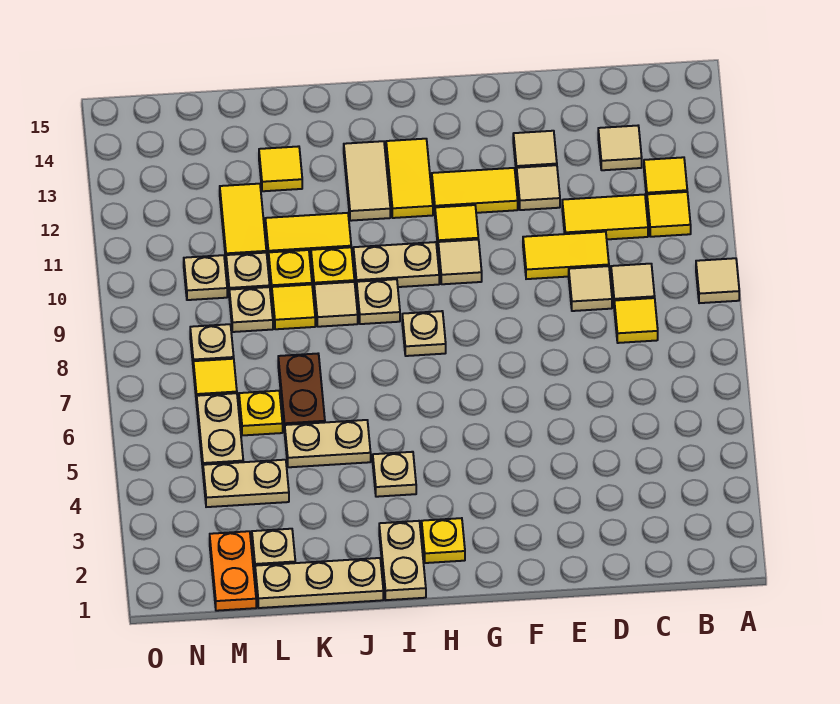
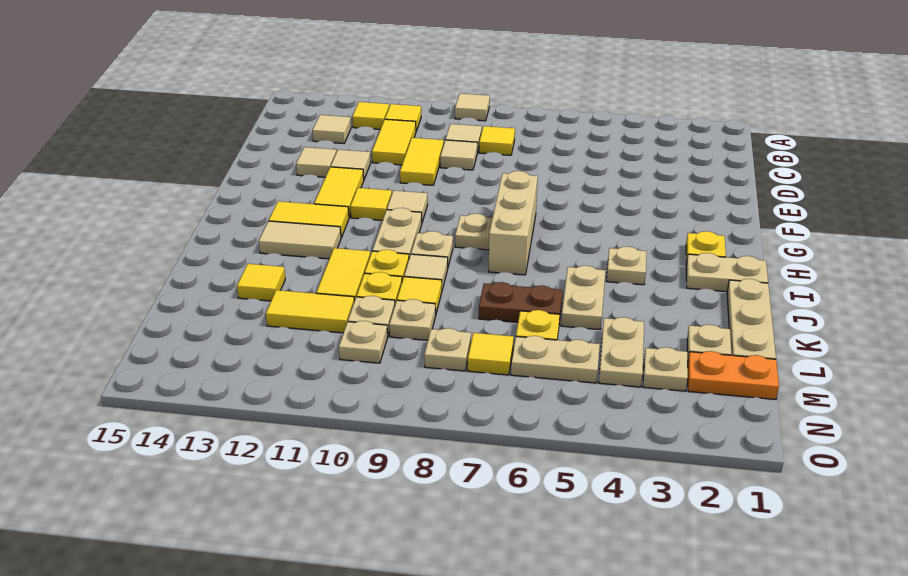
none -> tan 1x3 brick [488,171,538,275]
none -> tan 1x1 plate [643,347,688,391]

